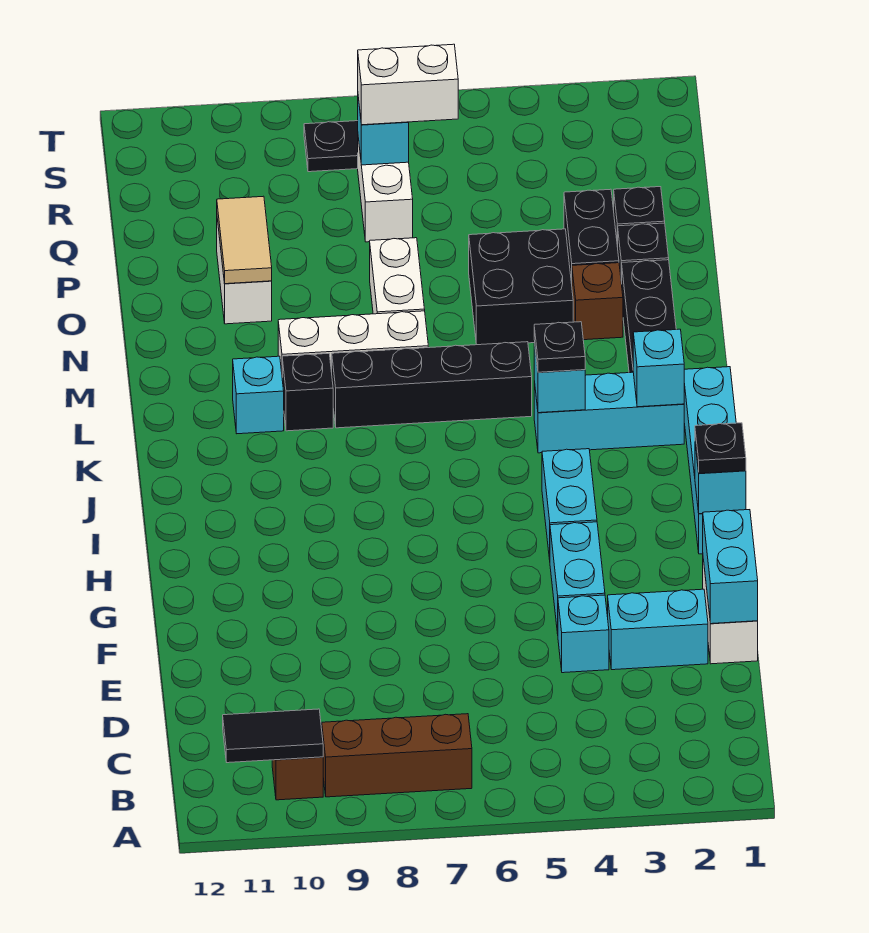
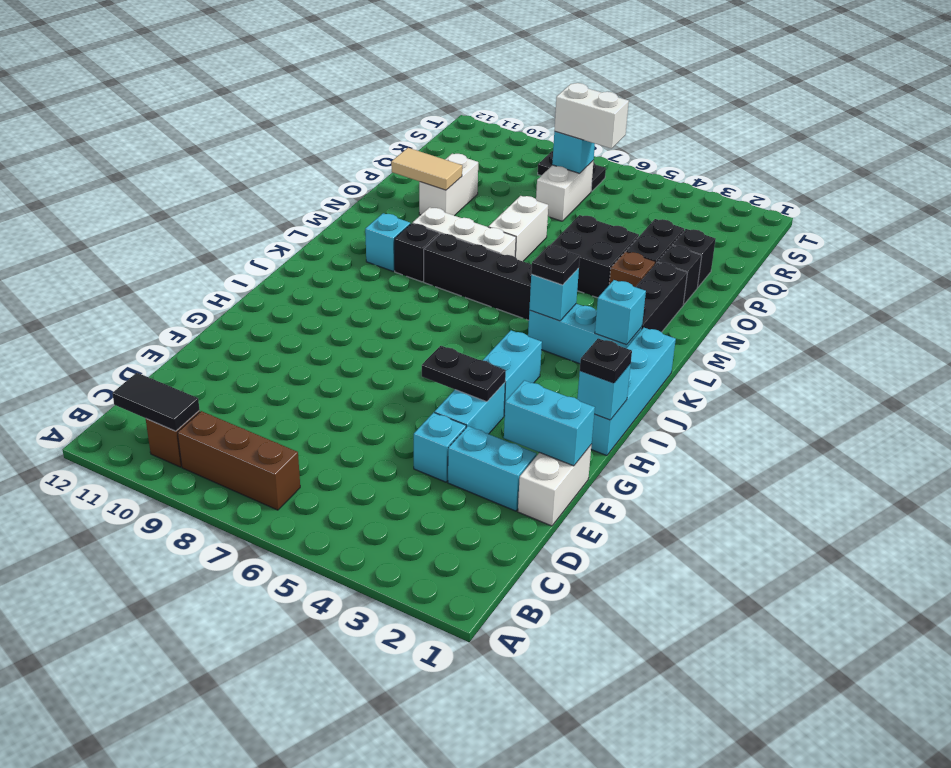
cyan 1x2 brick [703,510,758,624] -> cyan 1x2 brick turned to [504,380,595,466]
none -> black 1x2 plate [422,346,506,402]
tan 1x2 tile [217,196,272,284] -> tan 1x2 tile turned to [391,148,462,190]

